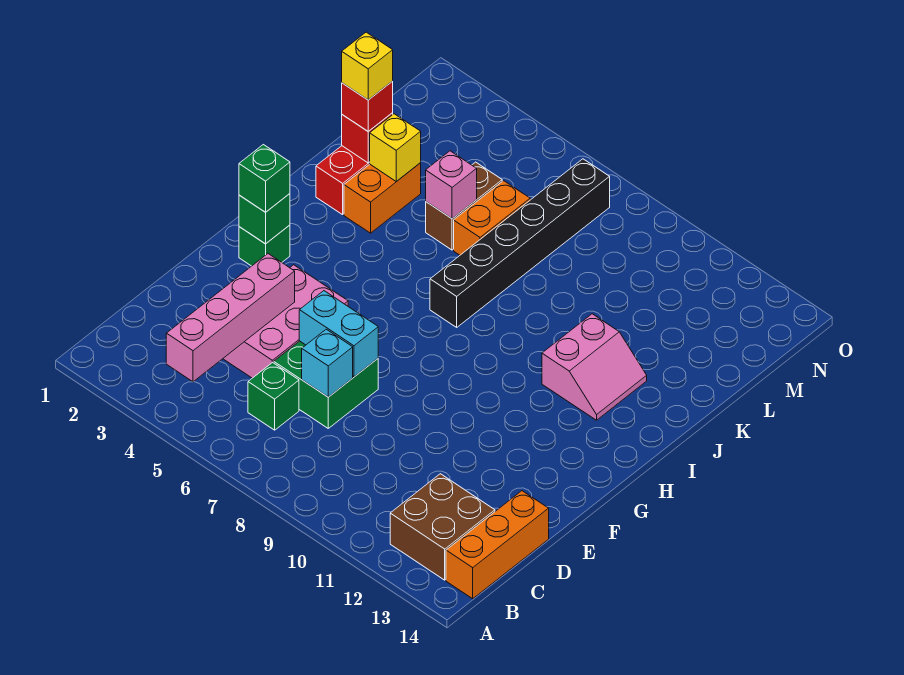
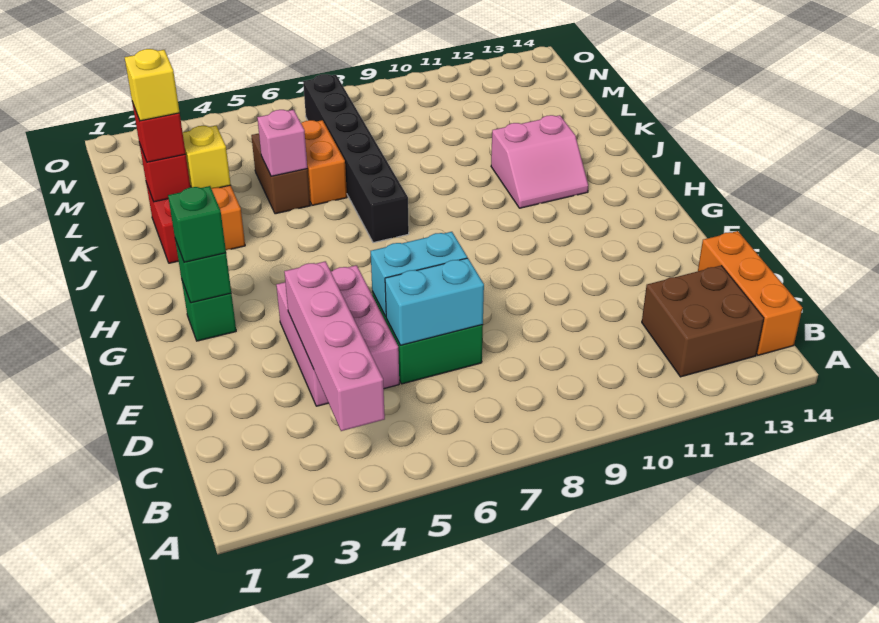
green 1x1 brick [248,362,299,430] -> none
cyan 1x1 brick [302,329,353,397] -> cyan 1x2 brick [385,258,484,345]
pink 2x2 slope [542,314,647,420] -> pink 2x2 slope turned to [491,115,588,208]

